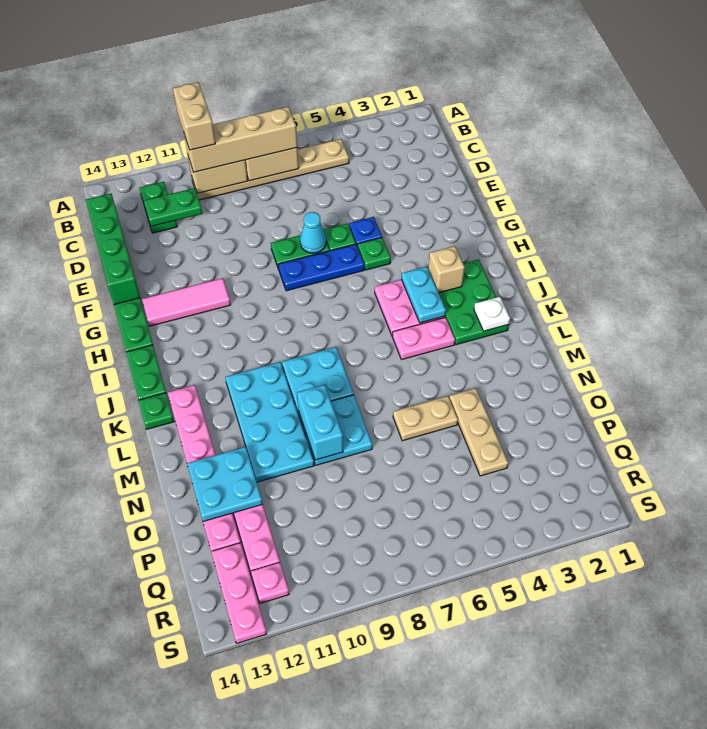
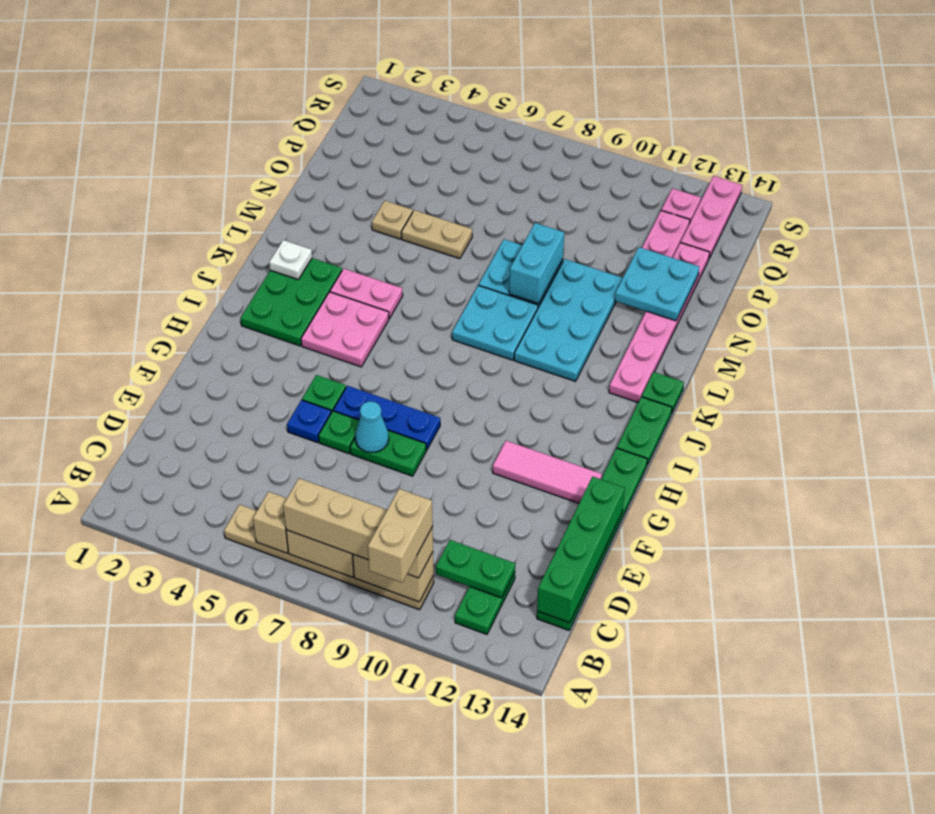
tan 1x1 brick [428,246,465,293] -> tan 1x1 brick moved to [253,492,288,553]
cyan 1x2 plate [401,267,446,323] -> none
tan 1x3 plate [449,388,508,476] -> tan 1x1 plate [372,201,413,239]

